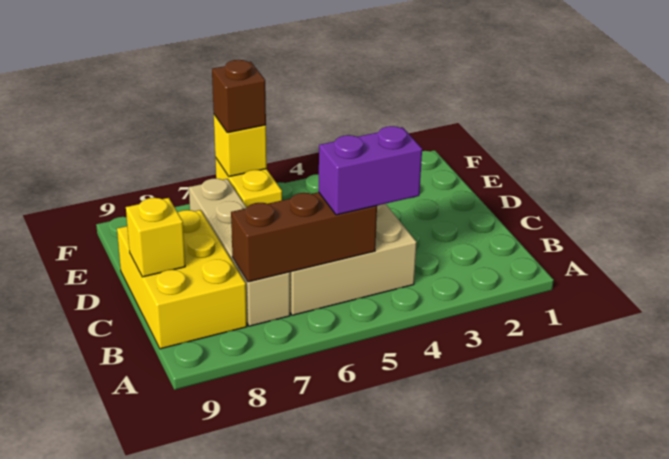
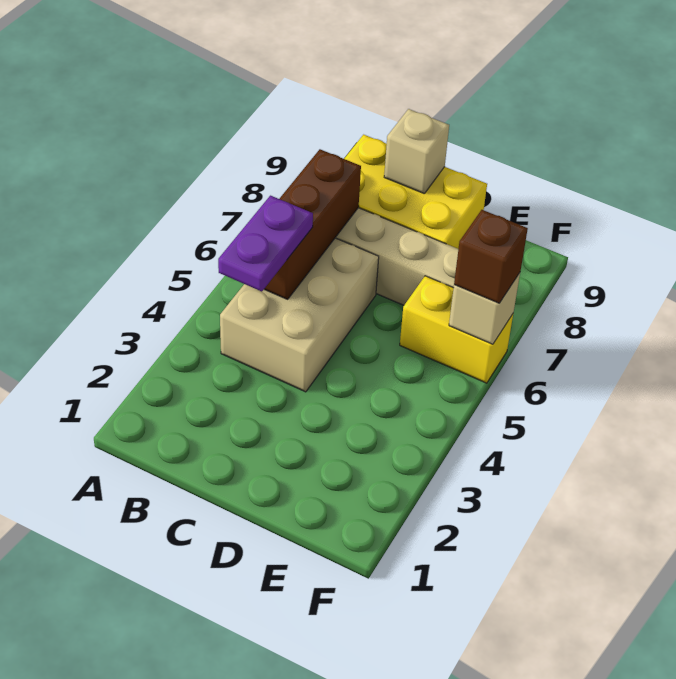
purple 1x2 brick [319,126,422,215] -> purple 1x2 plate [218,196,313,291]
yellow 1x1 brick [126,198,185,277] -> tan 1x1 brick [384,109,449,194]
yellow 1x1 brick [214,115,267,177] -> tan 1x1 brick [449,273,520,344]

